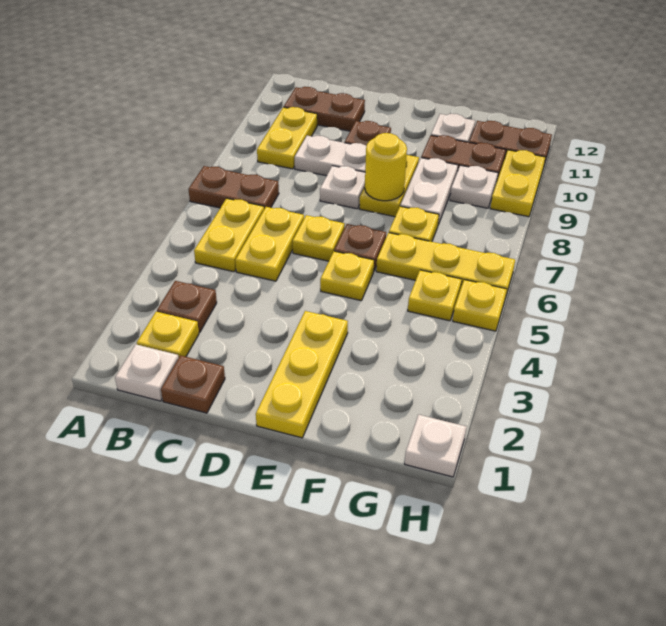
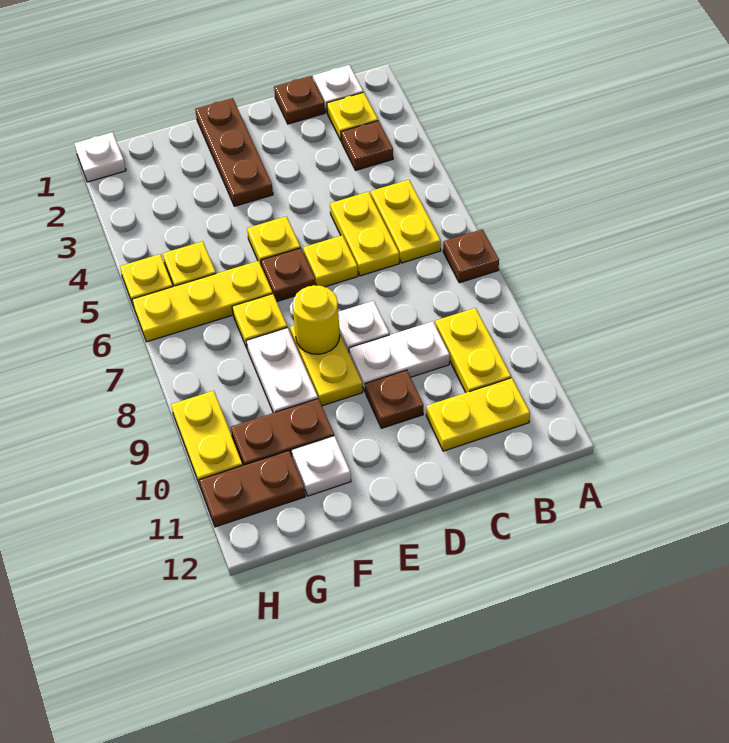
brown 1x2 plate [188,166,279,209] -> brown 1x1 plate [443,229,499,283]
brown 1x2 plate [284,87,365,131] -> yellow 1x2 plate [426,378,530,451]
yellow 1x3 plate [256,311,348,438] -> brown 1x3 plate [195,98,273,206]
white 1x1 plate [450,165,498,208] -> none

